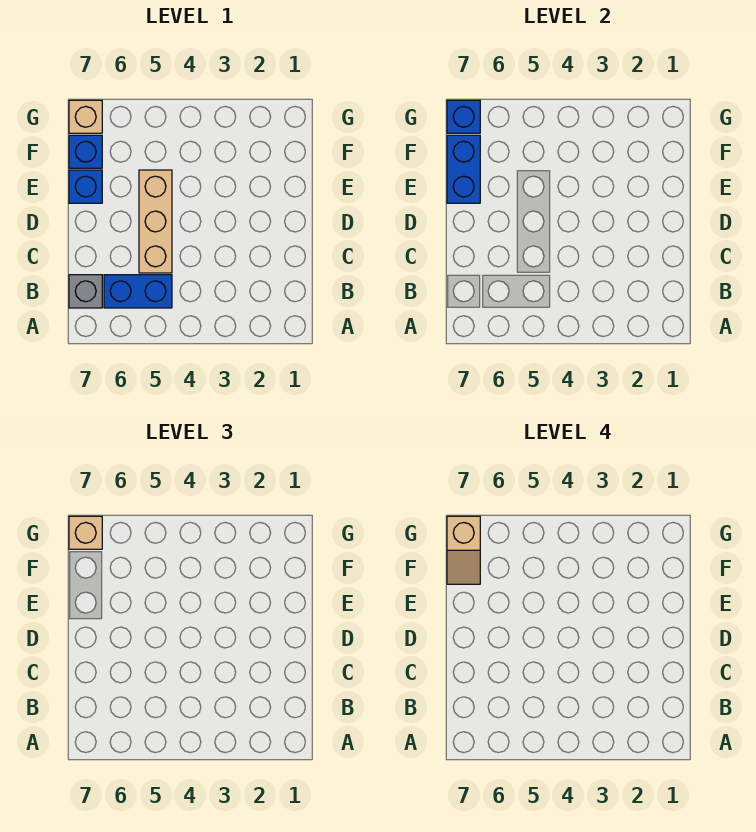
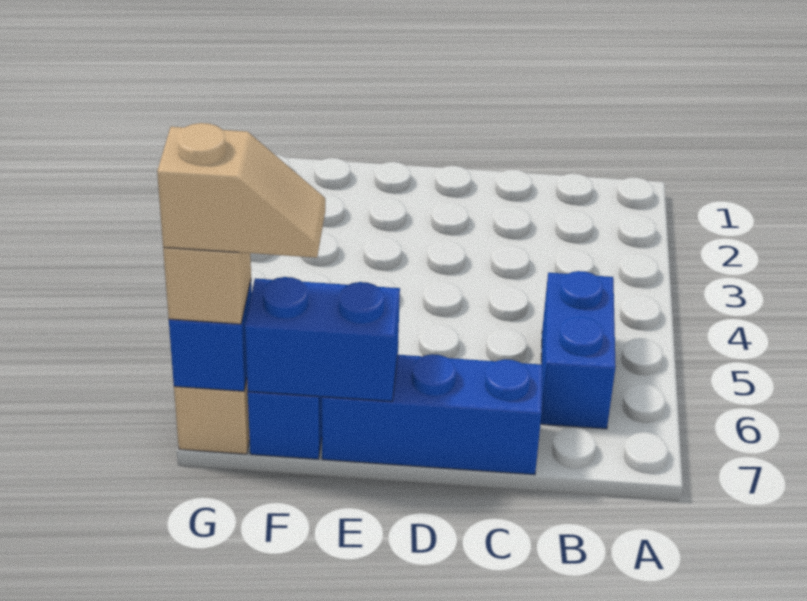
grey 1x1 brick [69,275,102,308] -> none
tan 1x3 brick [139,170,172,273] -> none
blue 1x1 brick [69,170,102,203] -> blue 1x3 brick [322,354,543,475]

